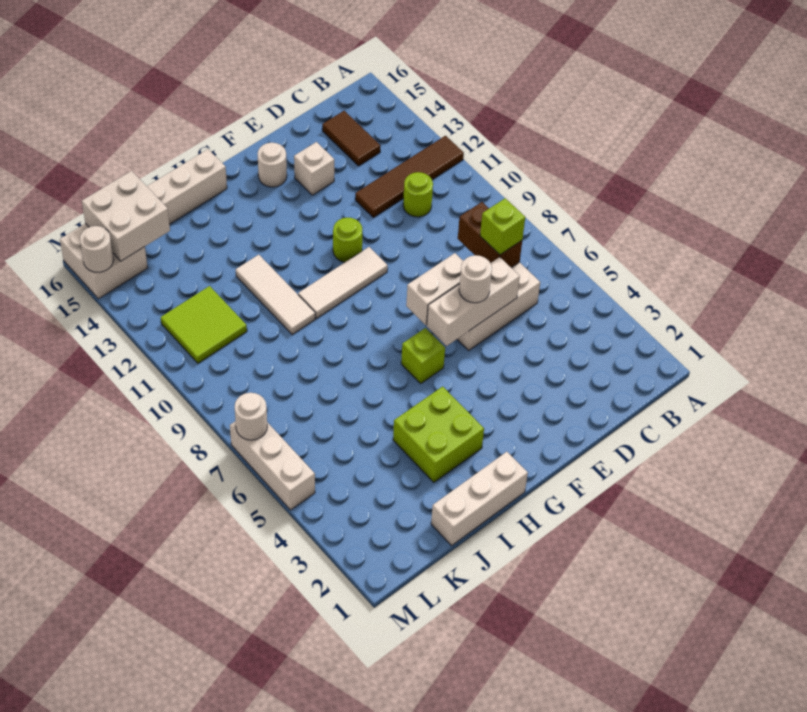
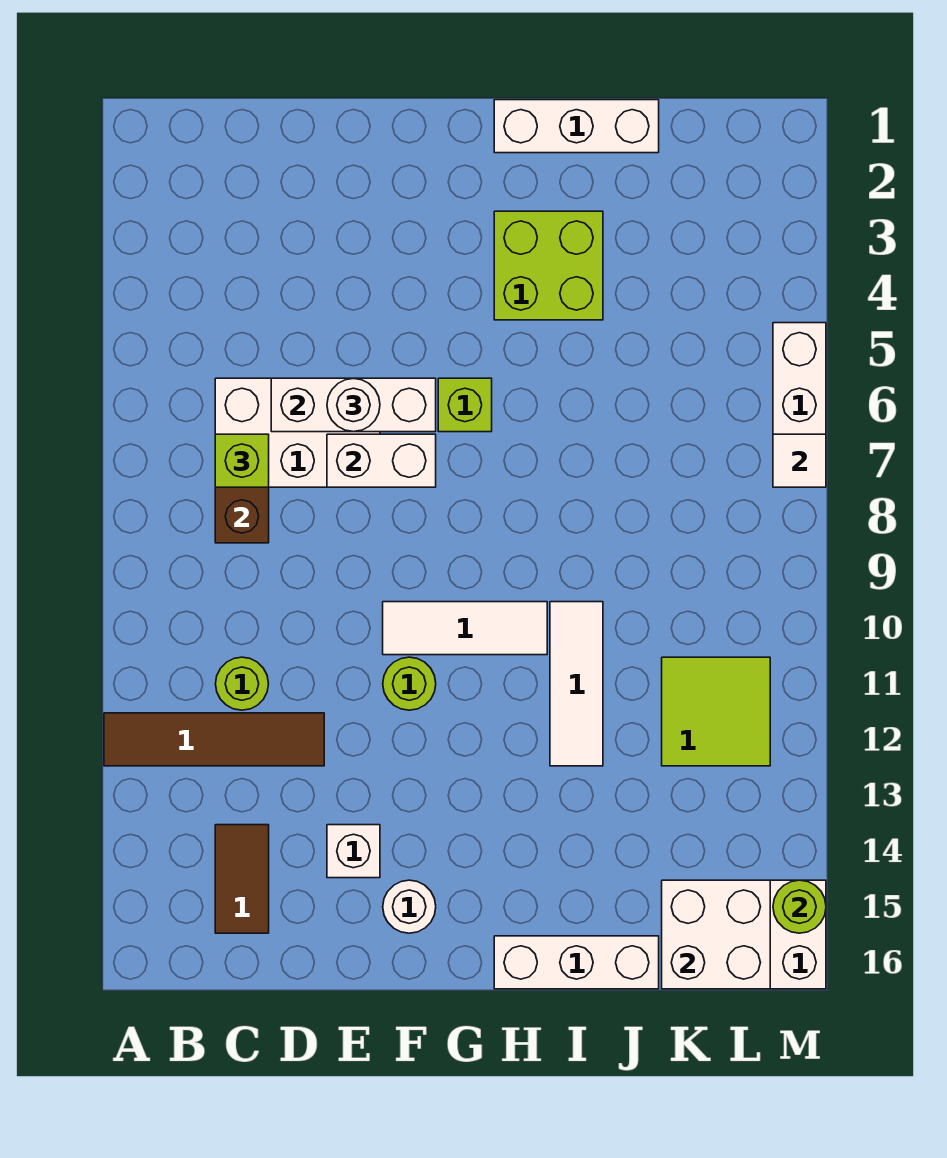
white 1x1 round brick [235,393,267,440] -> white 1x1 tile [773,434,826,487]
white 1x1 round brick [80,226,113,272] -> lime 1x1 round brick [773,880,826,933]

